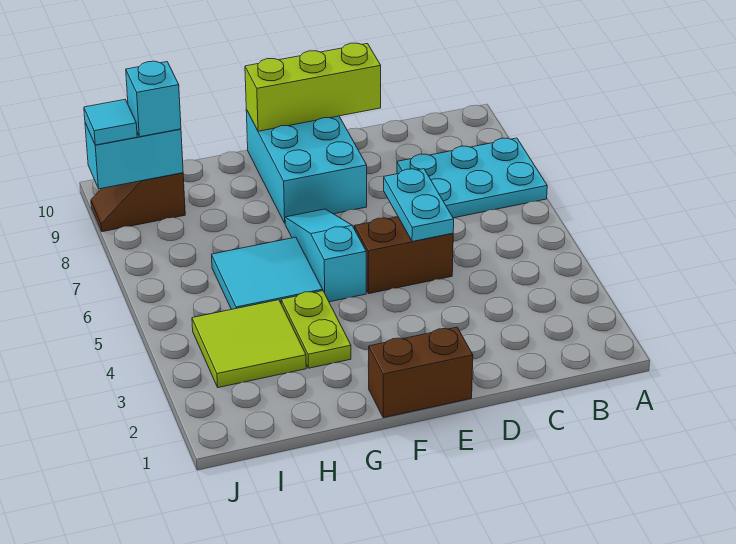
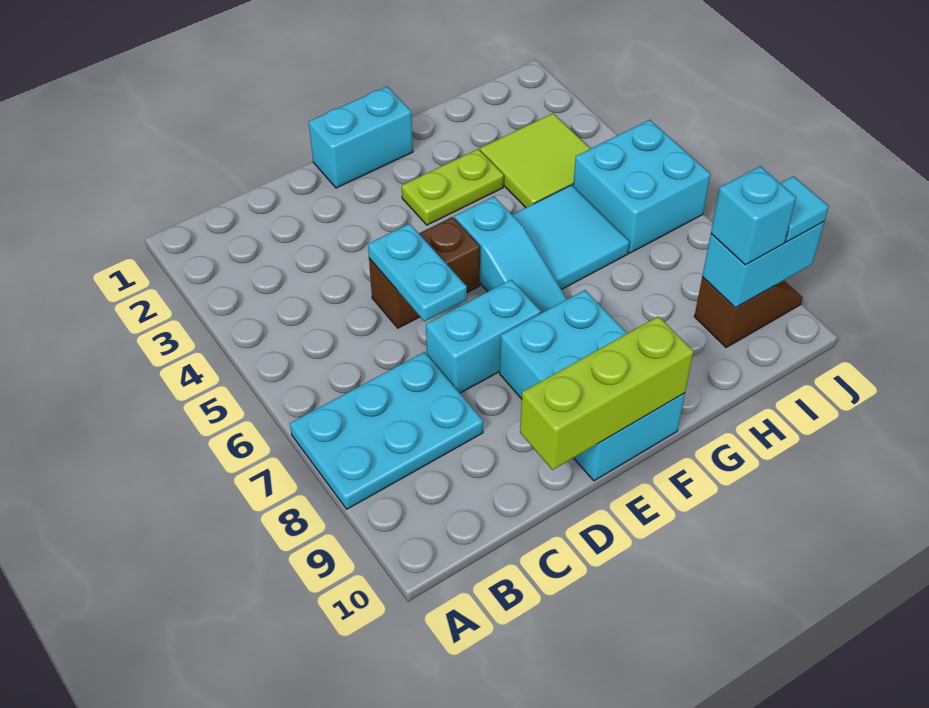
none -> cyan 1x2 brick [426,280,541,393]
brown 1x2 brick [369,327,473,418] -> cyan 1x2 brick [309,87,413,188]
lime 1x2 plate [281,291,351,368] -> lime 1x2 plate turned to [402,149,504,225]
none -> cyan 2x2 brick [573,120,710,253]

